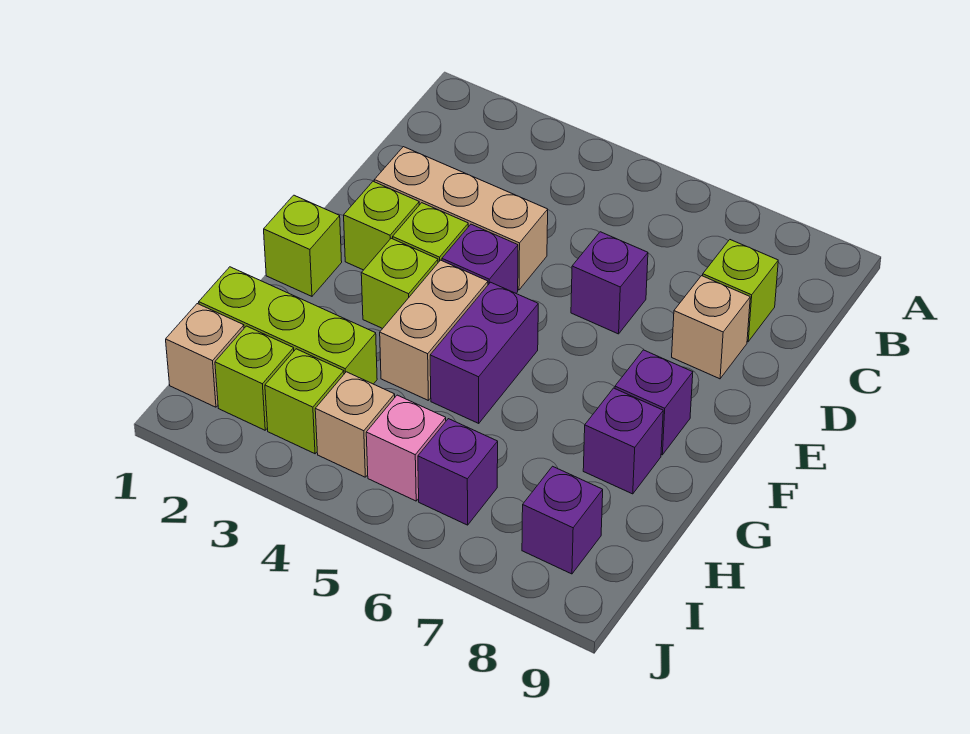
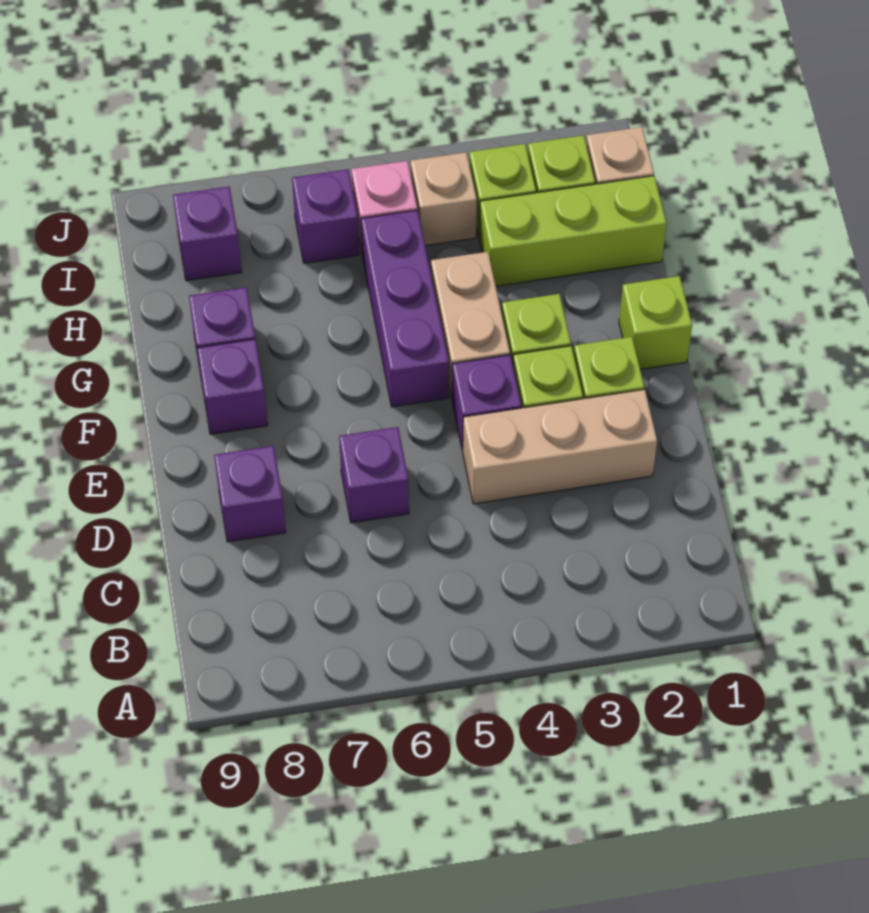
lime 1x1 brick [703,240,778,342] -> none
tan 1x1 brick [672,276,750,379] -> purple 1x1 brick [214,446,286,542]
purple 1x2 brick [430,282,538,423] -> purple 1x3 brick [361,210,449,407]

